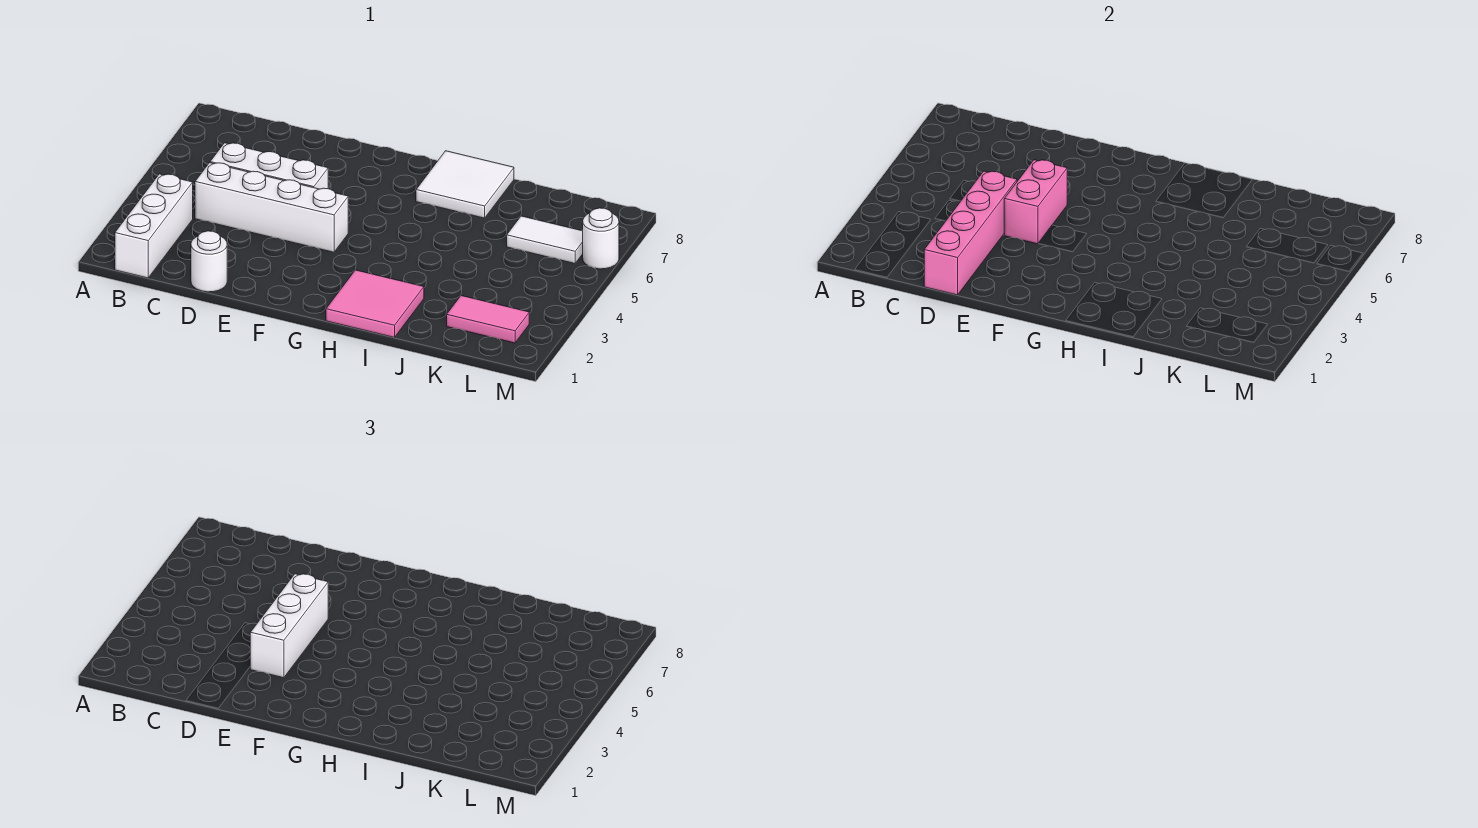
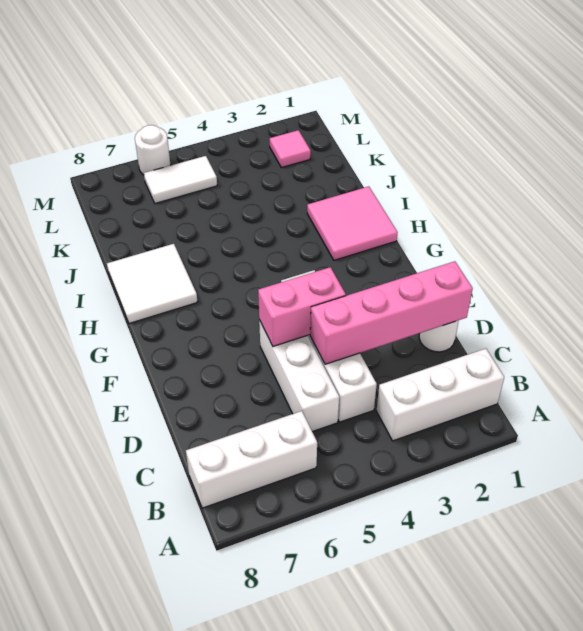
white 1x3 brick [250,574,328,678] -> white 1x3 brick moved to [186,411,317,508]
pink 1x2 tile [447,296,529,343] -> pink 1x1 tile [270,130,311,168]
white 1x2 tile [507,216,583,264] -> white 1x2 tile turned to [144,156,217,203]

